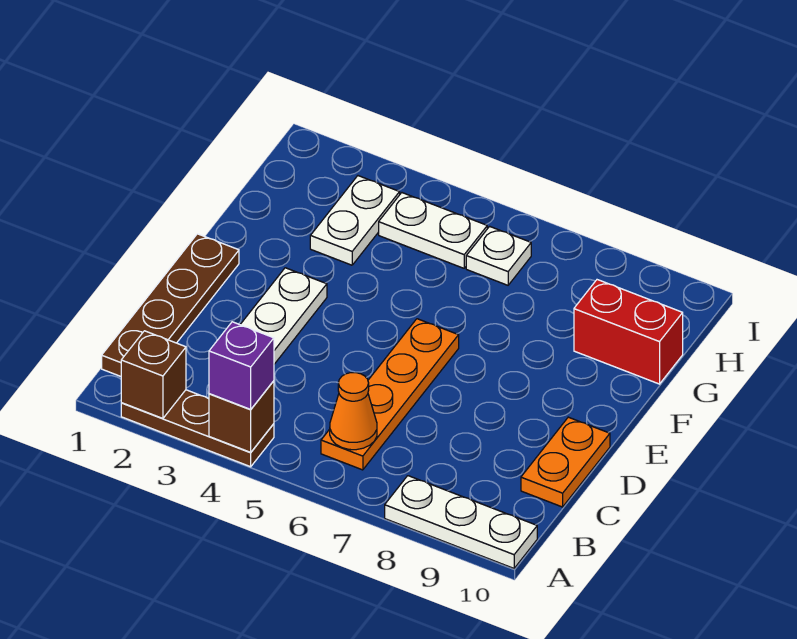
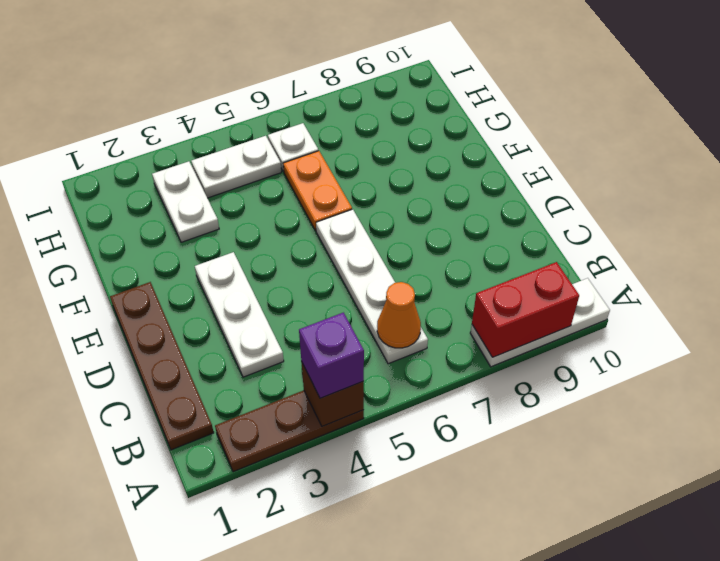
brown 1x1 brick [121,331,186,418] -> none
orange 1x4 plate [321,319,459,470] -> white 1x4 plate [316,209,428,364]
orange 1x2 plate [521,417,610,507] -> orange 1x2 plate moved to [283,151,352,231]
red 1x2 brick [574,280,683,384] -> red 1x2 brick moved to [472,262,579,357]

